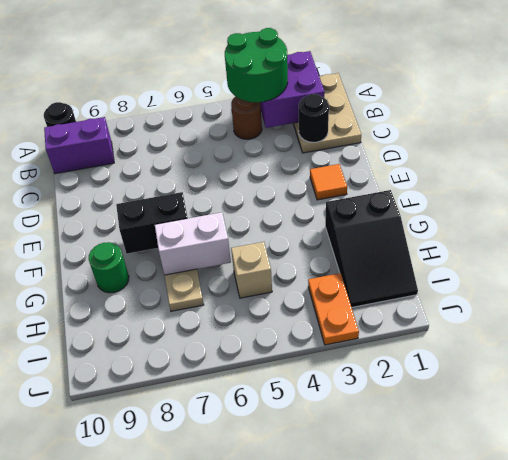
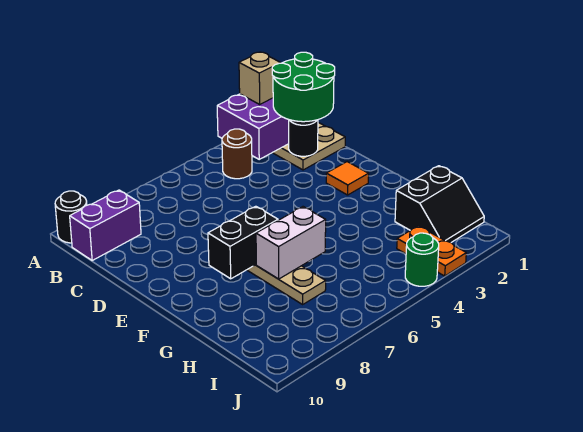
green 2x2 round brick [225,28,288,102] -> green 2x2 round brick moved to [272,52,335,122]
black 2x3 slope [325,190,418,307] -> black 2x2 slope [395,166,484,242]
green 1x1 round brick [89,242,129,293] -> green 1x1 round brick moved to [405,233,439,286]
tan 1x1 brick [231,242,272,298] -> tan 1x1 brick moved to [239,52,280,104]

